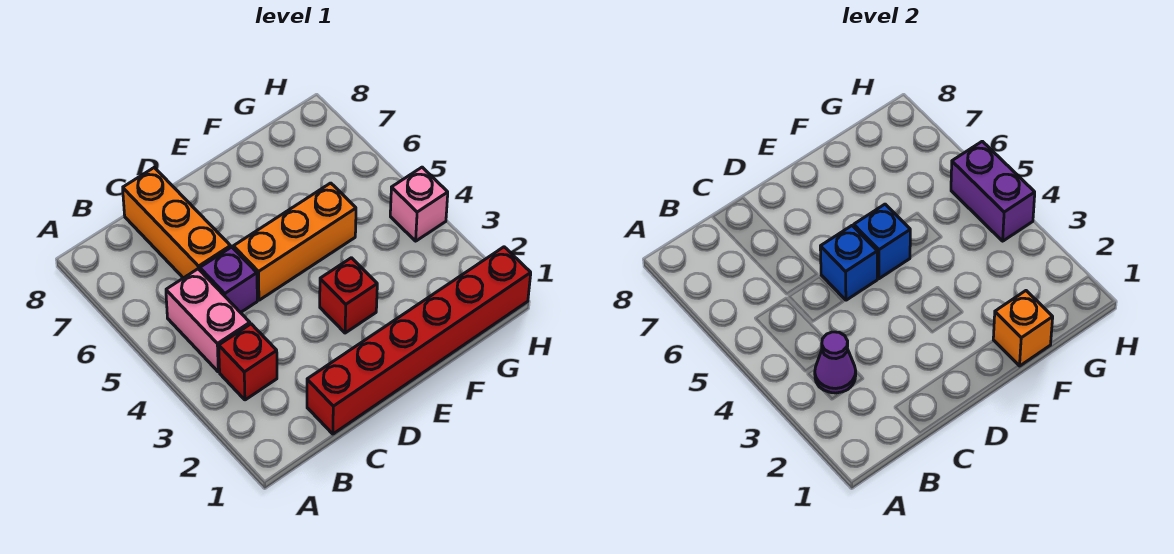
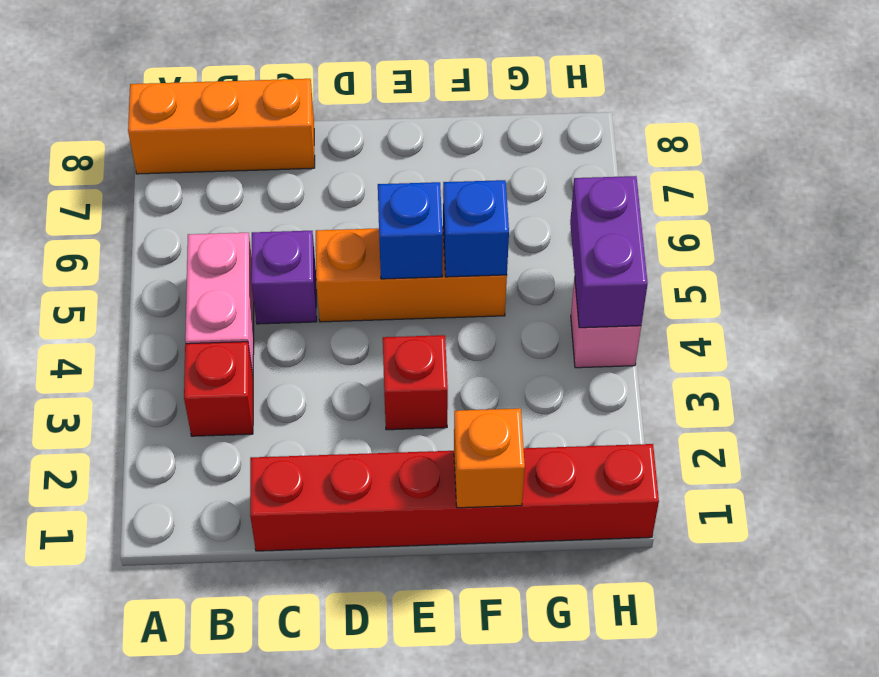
purple 1x1 cone [815,332,856,393] -> none
orange 1x3 brick [123,168,231,278] -> orange 1x3 brick turned to [128,79,315,174]
blue 1x1 brick [820,226,877,300] -> blue 1x1 brick moved to [443,180,509,277]

